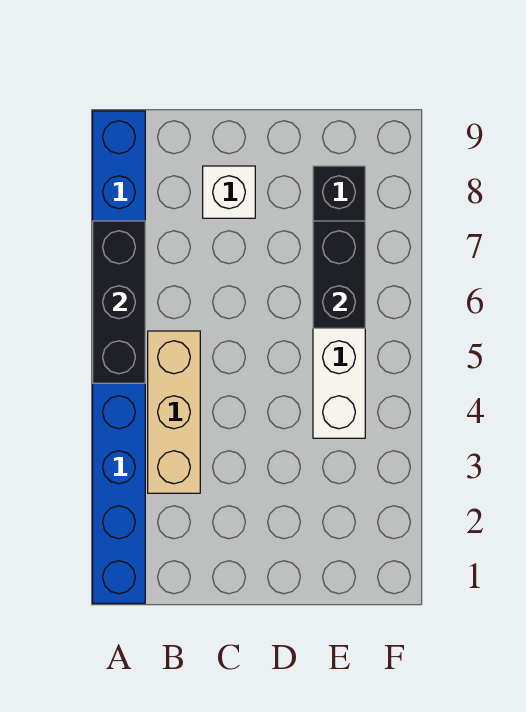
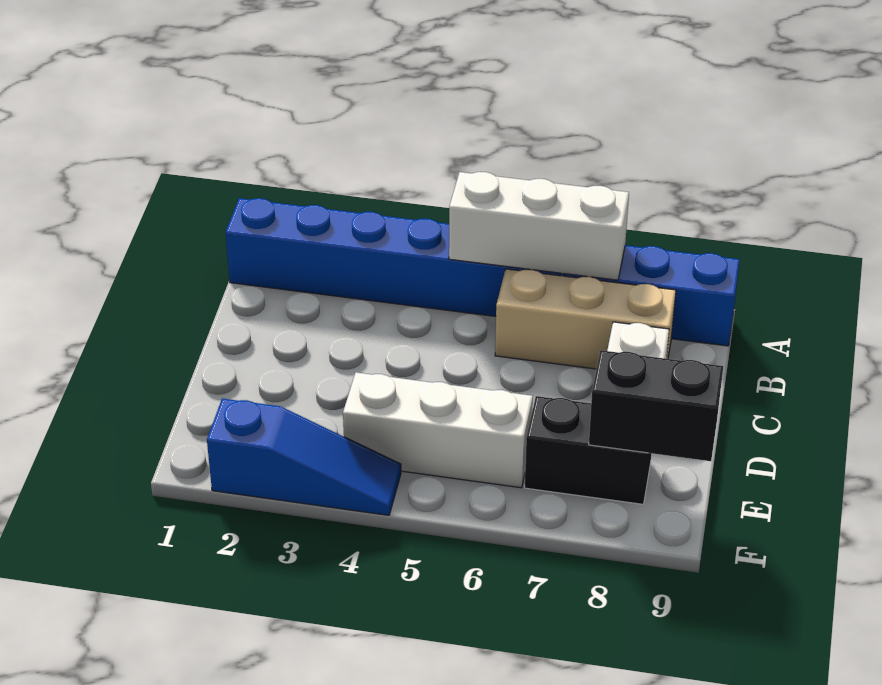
black 1x3 brick [93,221,145,383] -> white 1x3 brick [449,172,629,280]
tan 1x3 brick [148,331,200,493] -> tan 1x3 brick moved to [495,269,676,369]
black 1x2 brick [313,221,365,328] -> black 1x2 brick moved to [589,350,723,461]
none -> blue 1x3 slope [207,399,401,515]

